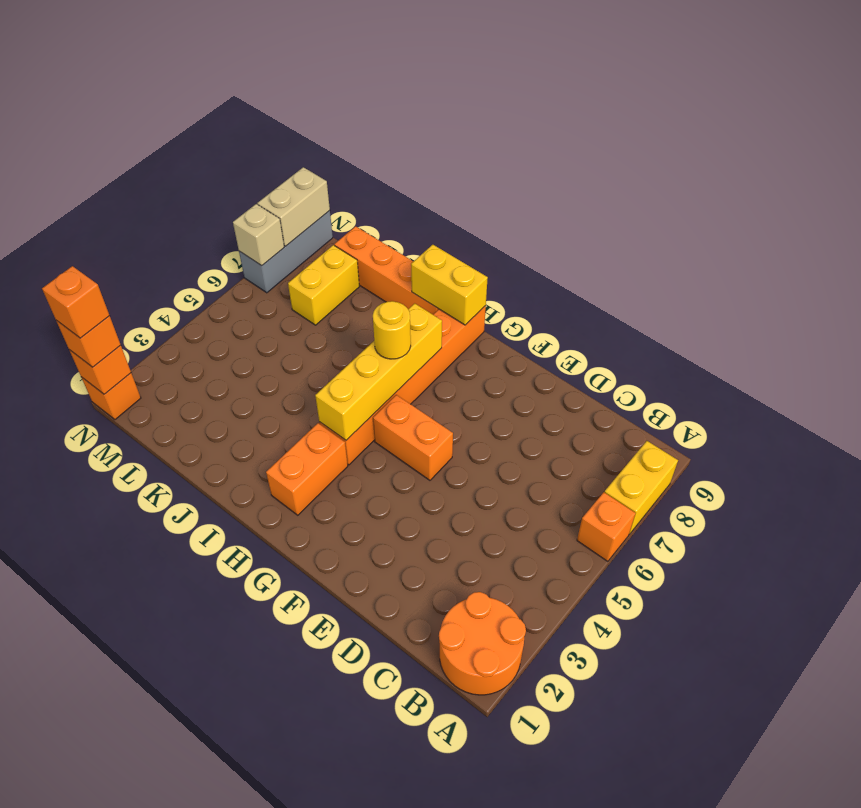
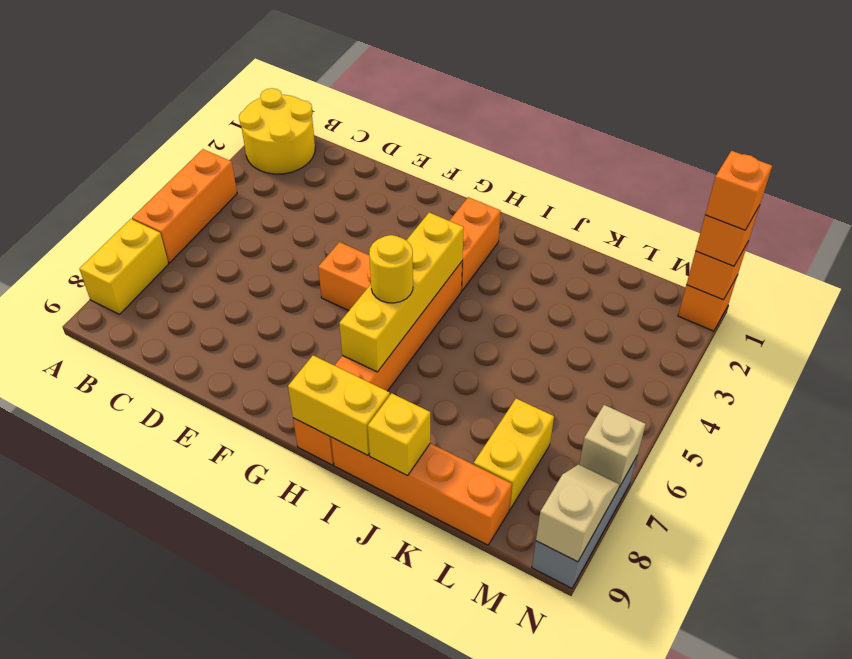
orange 2x2 round brick [439,592,526,695] -> yellow 2x2 round brick [239,88,315,174]
orange 1x1 brick [577,492,635,561] -> orange 1x3 brick [132,149,237,263]
none -> yellow 1x1 brick [368,393,430,476]
tan 1x2 brick [257,167,330,246] -> tan 1x2 slope [536,465,619,562]

